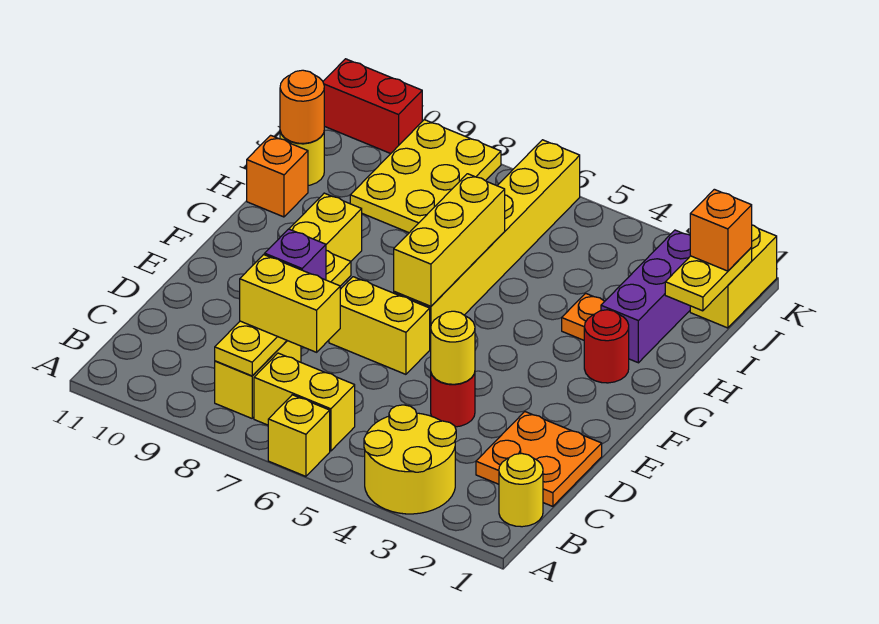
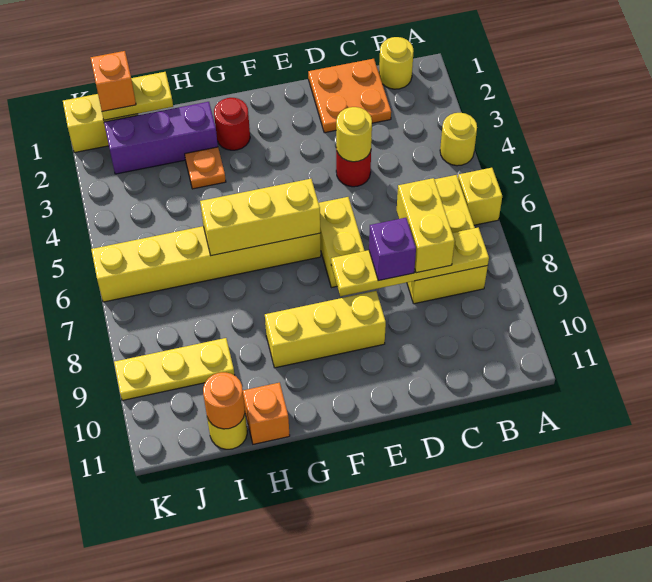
yellow 2x2 round brick [364,405,456,514] -> yellow 1x1 round brick [440,113,477,166]
yellow 2x3 plate [350,120,501,233] -> yellow 1x3 plate [114,338,235,400]
red 1x2 brick [323,59,422,154] -> none

